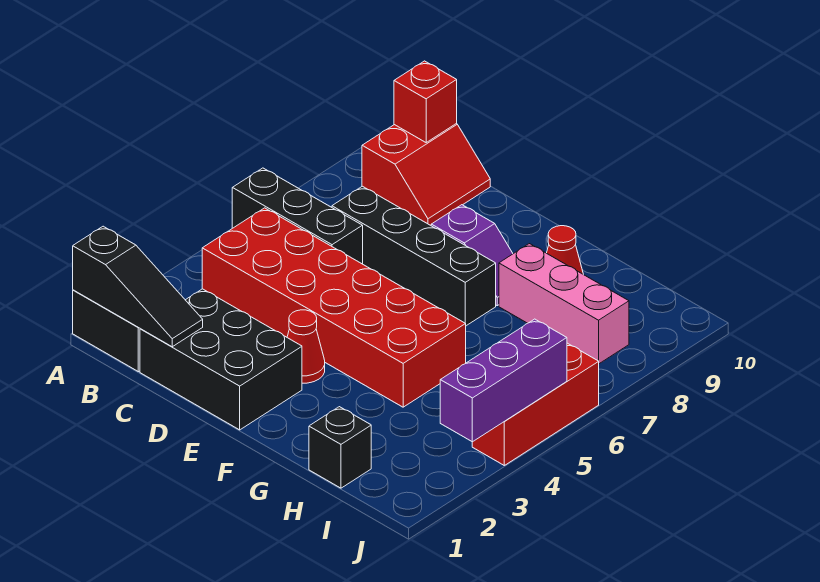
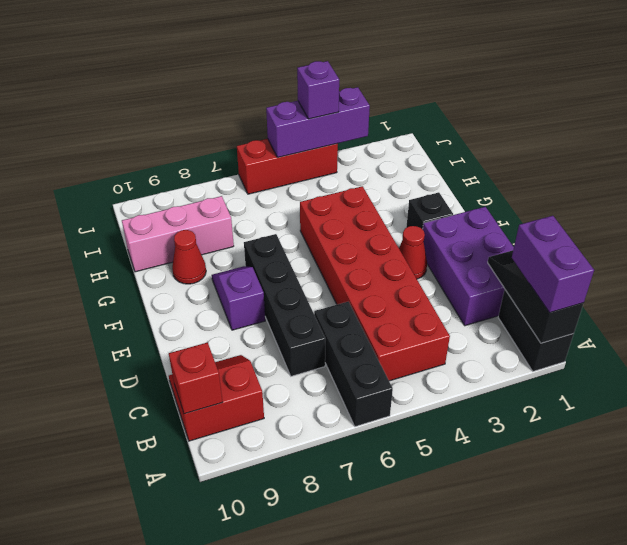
none -> purple 1x2 brick [512,216,594,313]
black 2x3 brick [140,289,302,430] -> purple 2x3 brick [423,207,514,326]
pink 1x3 brick [499,244,629,364] -> pink 1x3 brick turned to [122,196,234,272]
black 1x1 brick [309,407,371,488] -> black 1x1 brick moved to [406,192,453,230]
none -> purple 1x1 brick [297,61,339,119]

